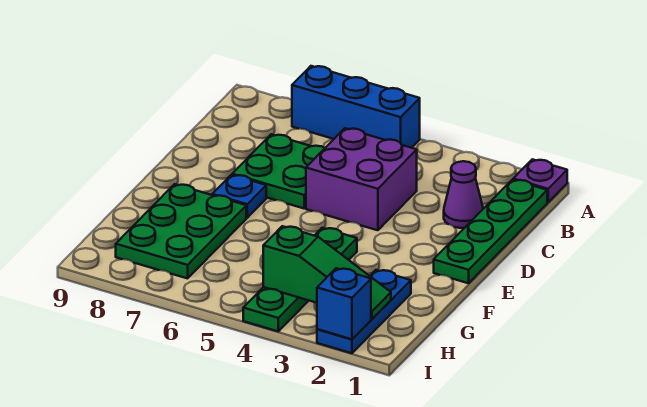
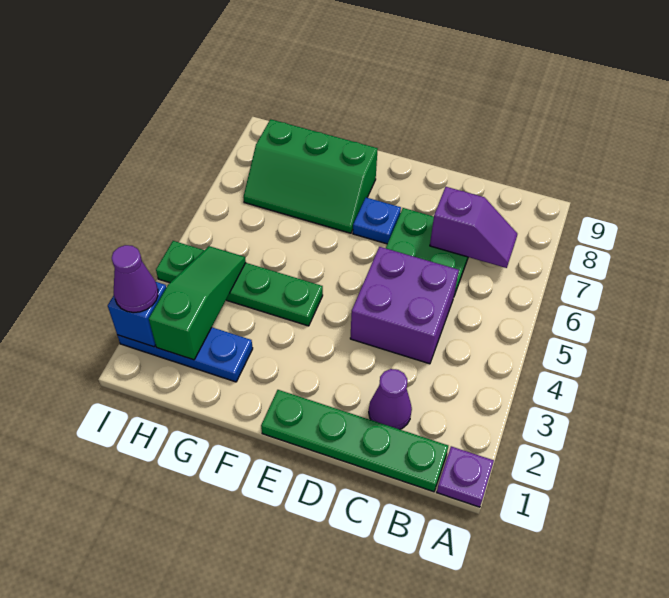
blue 1x3 brick [292,66,420,148] -> none
none -> purple 1x2 slope [430,187,517,268]
green 2x3 plate [116,184,246,278] -> green 2x3 slope [243,119,378,233]
green 1x3 slope [263,226,391,319] -> green 1x3 slope turned to [149,246,246,360]
none -> purple 1x1 cone [112,245,158,313]

